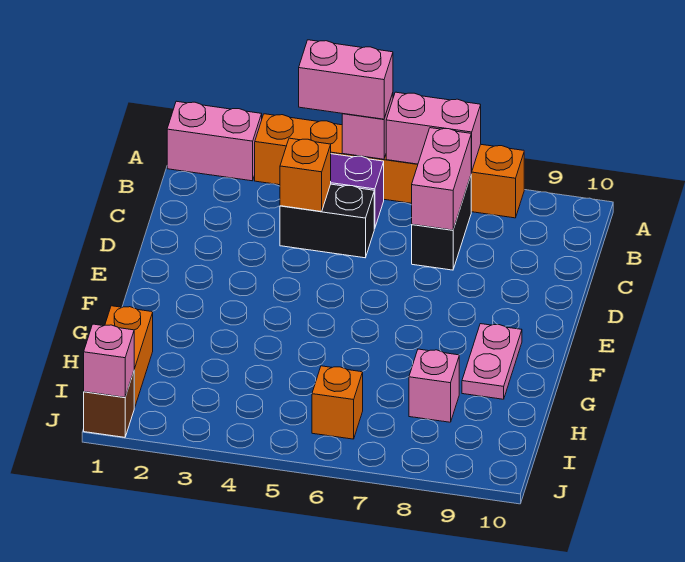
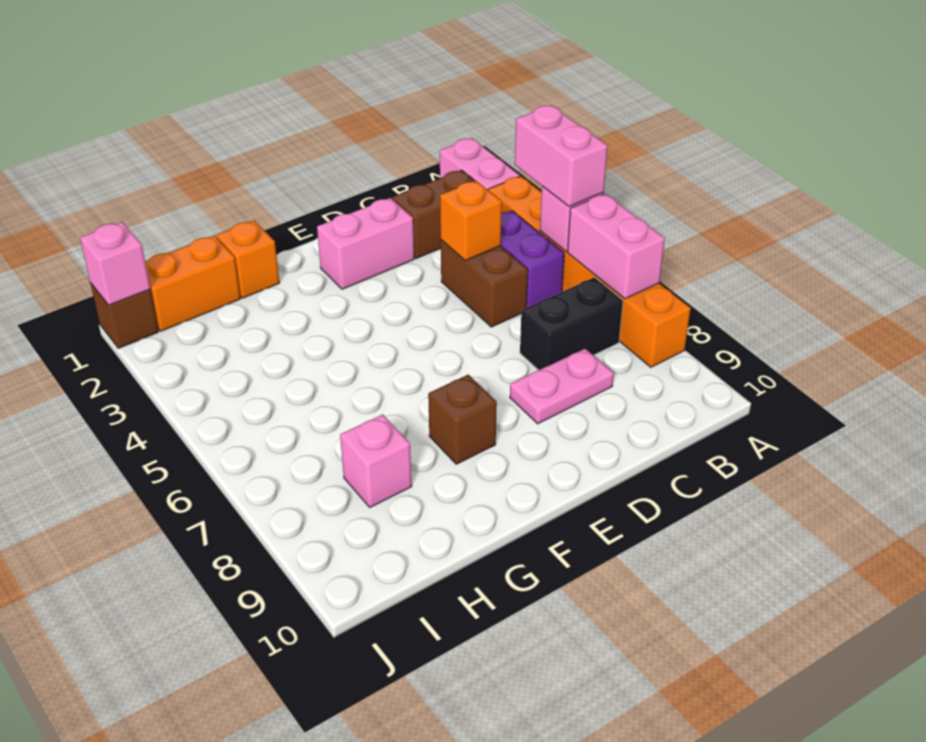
none -> brown 1x2 brick [392,170,475,259]
pink 1x2 brick [412,128,472,230] -> pink 1x2 brick moved to [317,198,414,289]
black 1x2 brick [280,184,374,258] -> brown 1x2 brick [441,240,528,327]
none -> brown 1x1 brick [428,375,497,464]
pink 1x2 plate [462,324,522,399] -> pink 1x2 plate moved to [510,348,614,424]
orange 1x1 brick [312,366,363,439] -> orange 1x1 brick moved to [217,221,280,298]

